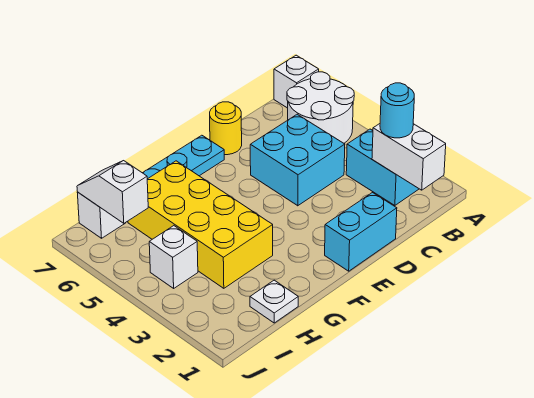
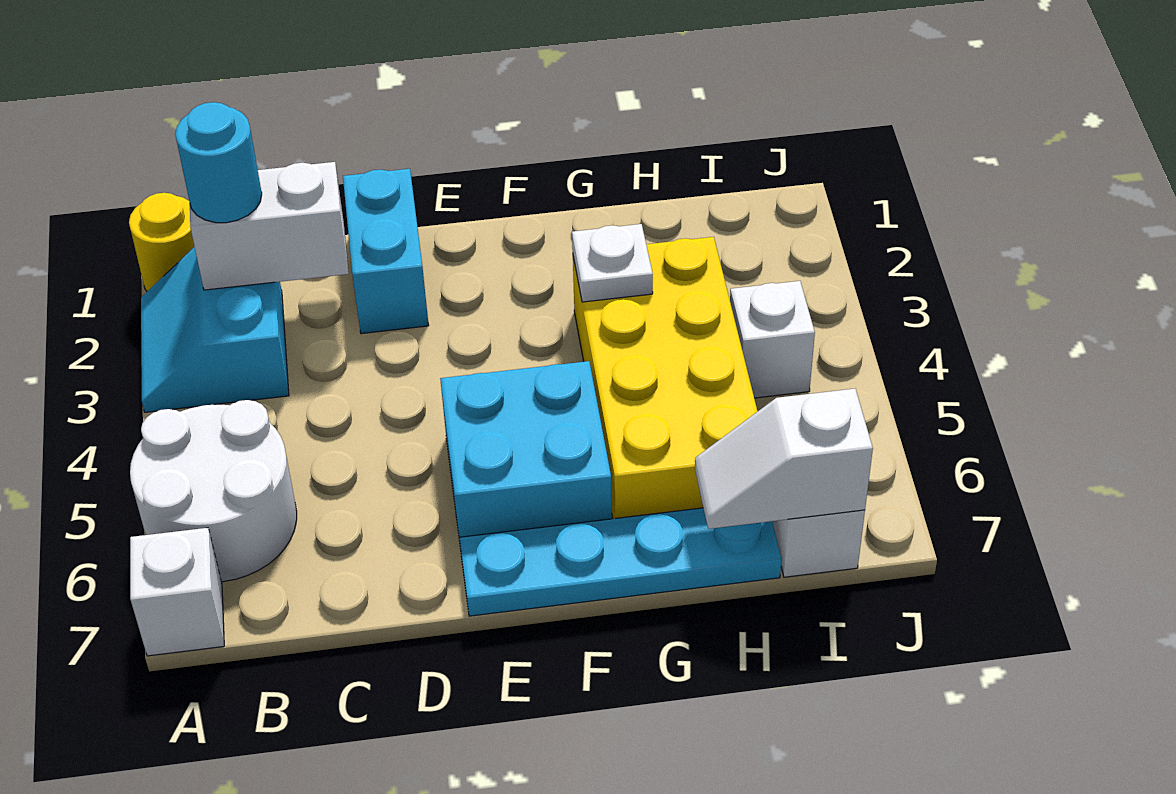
white 1x2 brick [372,124,446,190] -> white 1x2 brick turned to [190,162,349,290]
cyan 2x2 brick [250,114,345,206] -> cyan 2x2 brick moved to [440,361,612,549]
cyan 1x2 brick [325,193,397,271] -> cyan 1x2 brick turned to [343,169,429,334]
yellow 1x1 round brick [210,102,242,155] -> yellow 1x1 round brick moved to [129,193,194,291]
white 1x1 plate [250,280,298,323] -> white 1x1 plate moved to [572,224,653,302]
white 1x2 slope [77,161,148,223] -> white 1x2 slope turned to [695,389,873,529]

